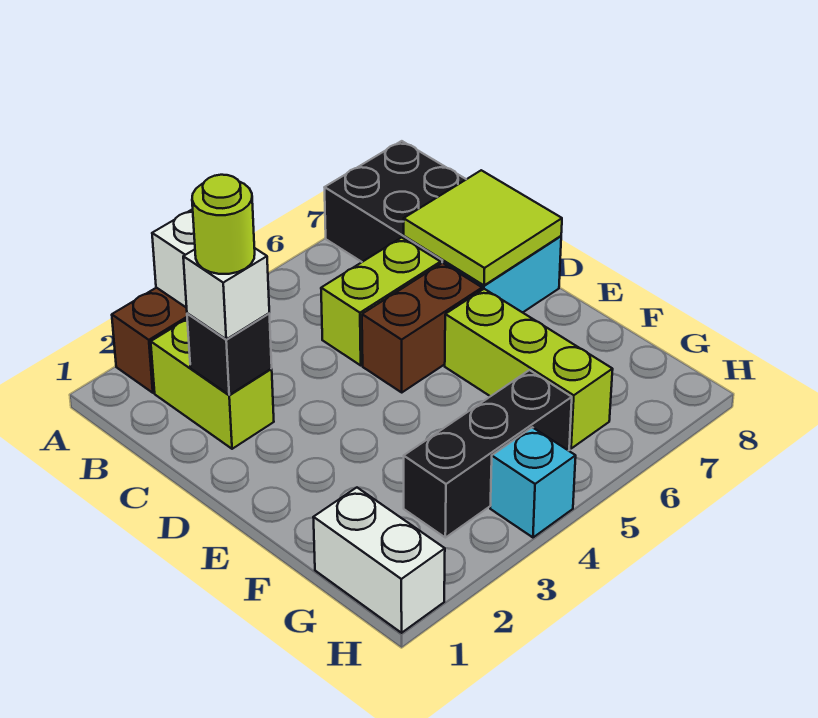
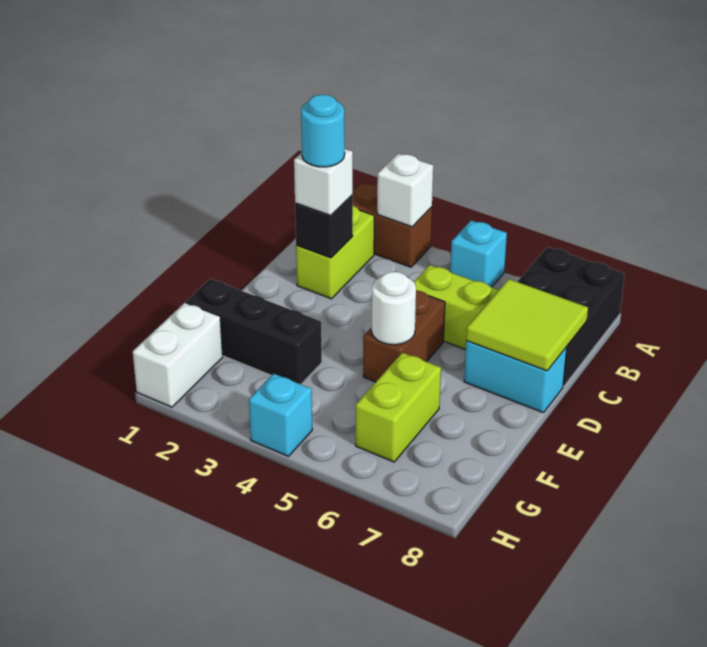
none -> cyan 1x1 brick [450,221,507,287]
lime 1x1 round brick [192,175,255,274] -> cyan 1x1 round brick [301,95,345,167]
brown 1x2 brick [362,263,482,392] -> brown 1x2 brick turned to [363,291,445,382]
none -> white 1x1 round brick [372,272,416,345]
lime 1x3 brick [445,289,613,448] -> lime 1x2 brick [356,353,441,462]
black 1x3 brick [404,370,572,538] -> black 1x3 brick moved to [186,279,322,384]

